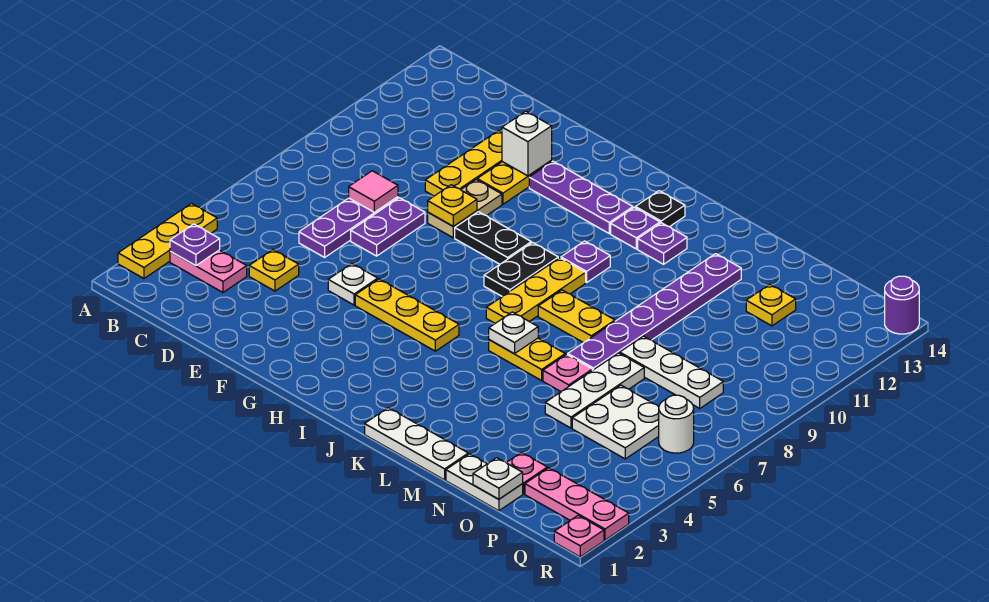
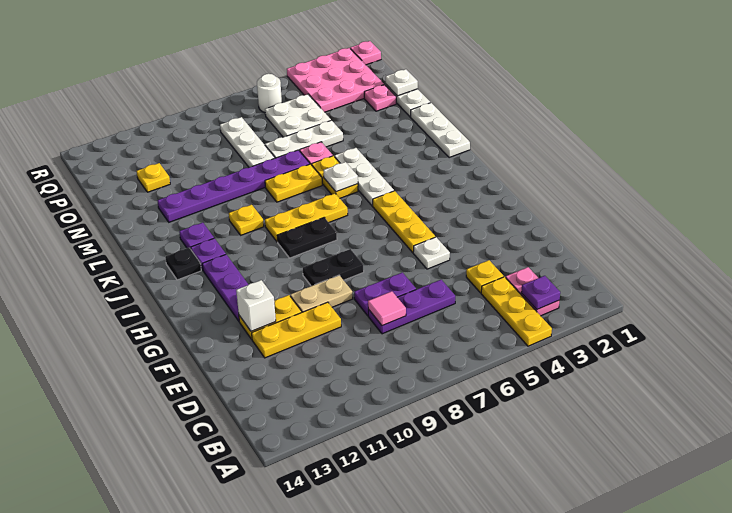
yellow 1x3 plate [118,203,217,278] -> yellow 1x3 plate turned to [481,277,552,346]
yellow 1x1 plate [428,185,477,226] -> yellow 1x1 plate moved to [229,205,264,235]
black 1x2 plate [455,212,531,264] -> black 1x2 plate turned to [303,249,364,286]
none -> white 1x3 plate [334,148,394,206]
purple 1x1 plate [561,241,610,282] -> none
yellow 1x2 plate [538,290,615,343] -> yellow 1x2 plate turned to [265,164,322,202]
pink 1x3 plate [525,468,629,540] -> pink 3x3 plate [287,48,384,112]
purple 1x1 round brick [885,276,919,334] -> none

